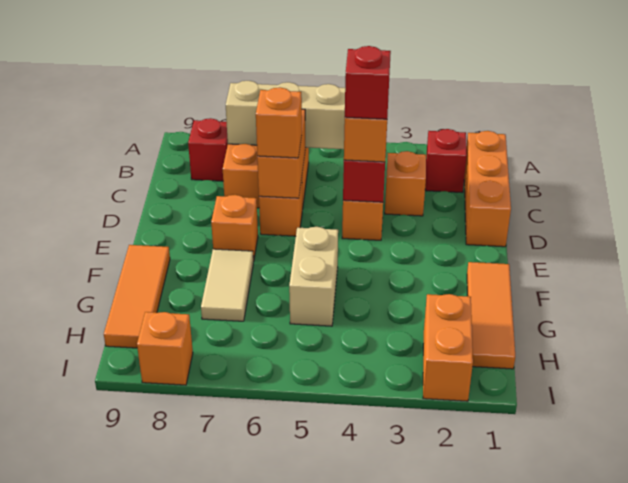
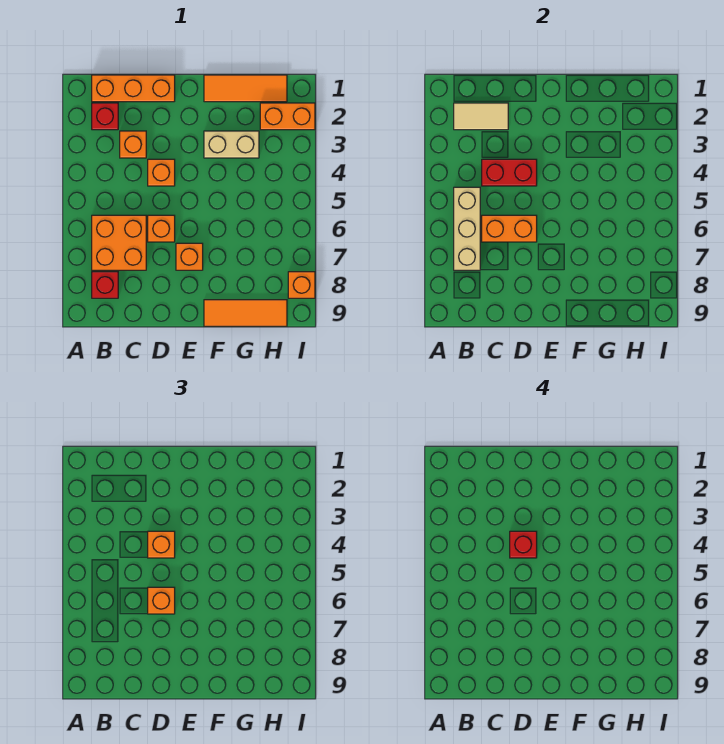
tan 1x2 brick [289,227,338,326] -> tan 1x2 brick moved to [204,131,259,158]
tan 1x2 tile [201,249,253,321] -> tan 1x2 tile moved to [454,103,508,130]

